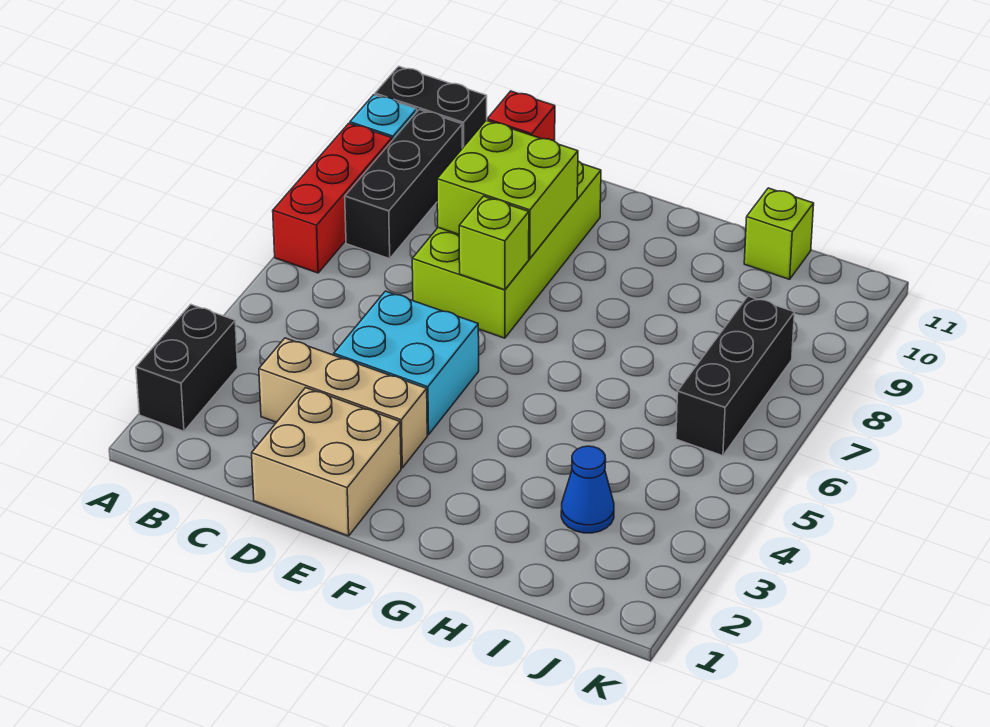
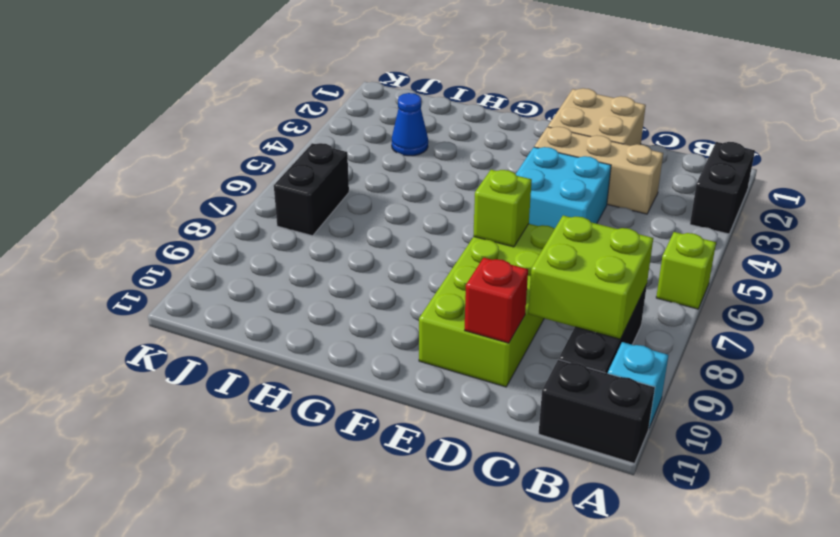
red 1x3 brick [273,123,392,273] -> none
lime 2x2 brick [437,120,578,259] -> lime 2x2 brick moved to [528,216,653,339]
lime 1x1 brick [744,188,814,279] -> lime 1x1 brick moved to [656,232,716,309]
black 1x3 brick [676,296,794,456] -> black 1x2 brick [274,143,349,236]

